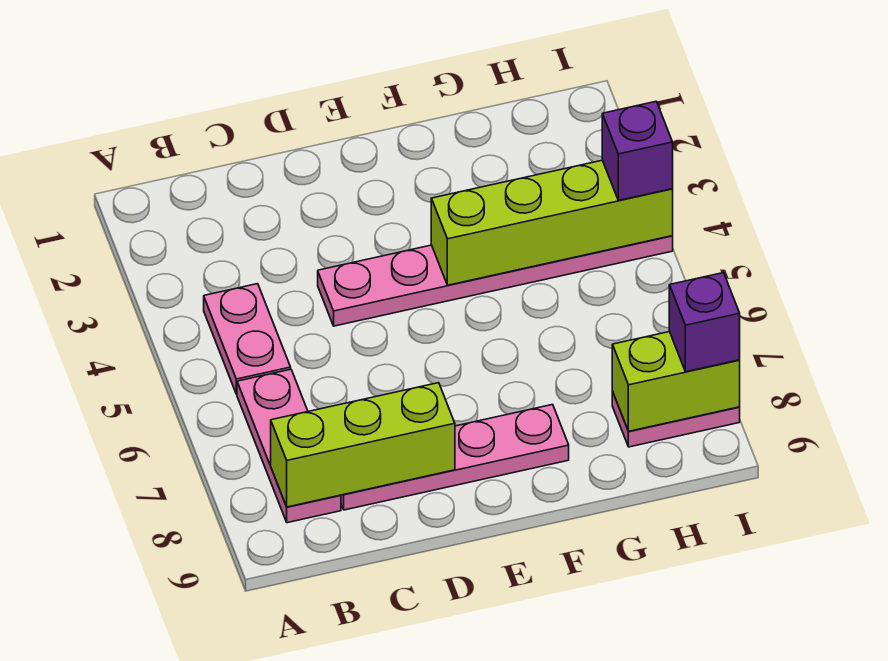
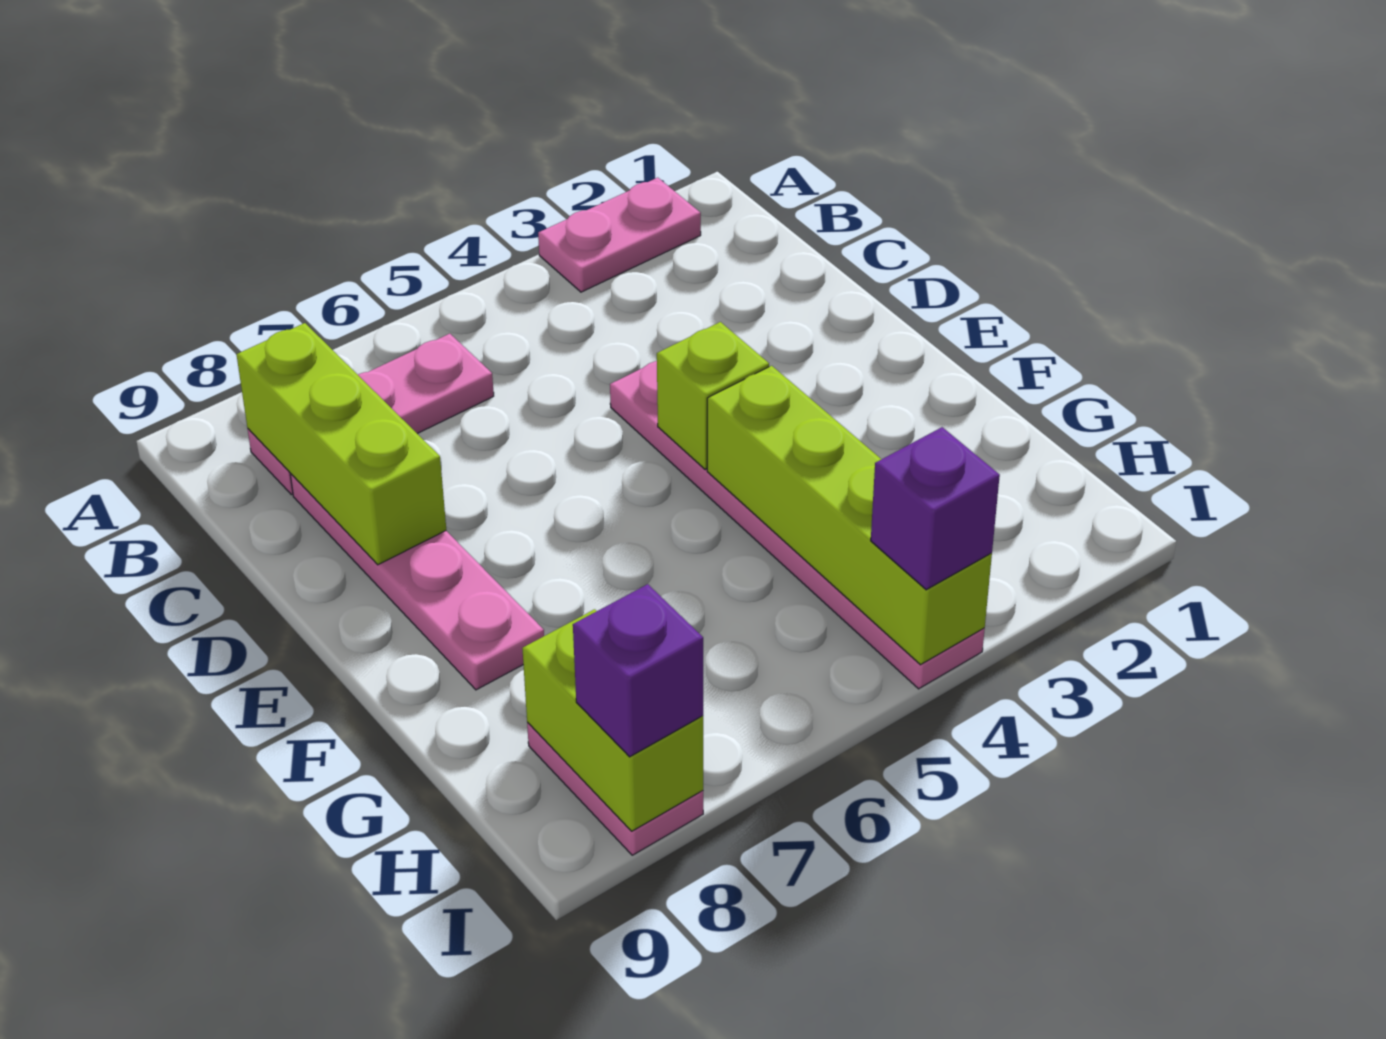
pink 1x2 plate [204,284,291,394] -> pink 1x2 plate moved to [538,178,701,292]
none -> lime 1x1 brick [657,322,769,469]

